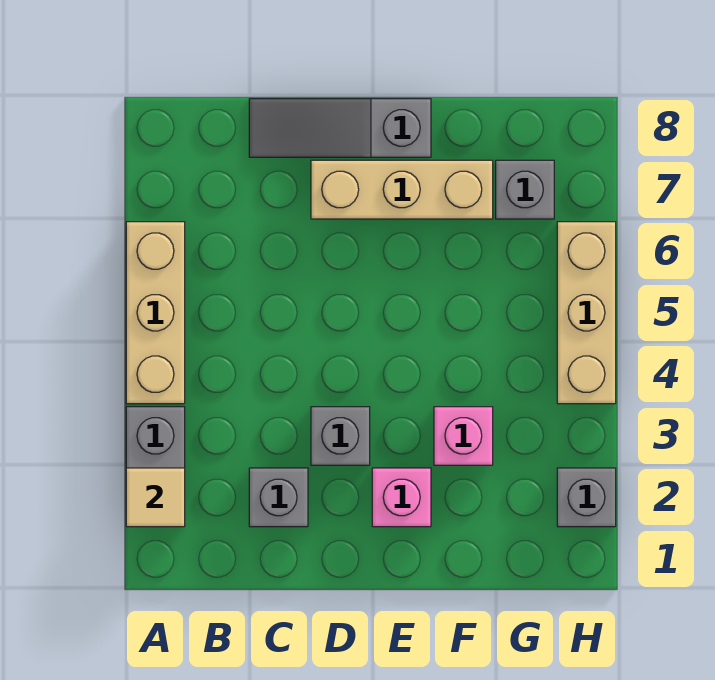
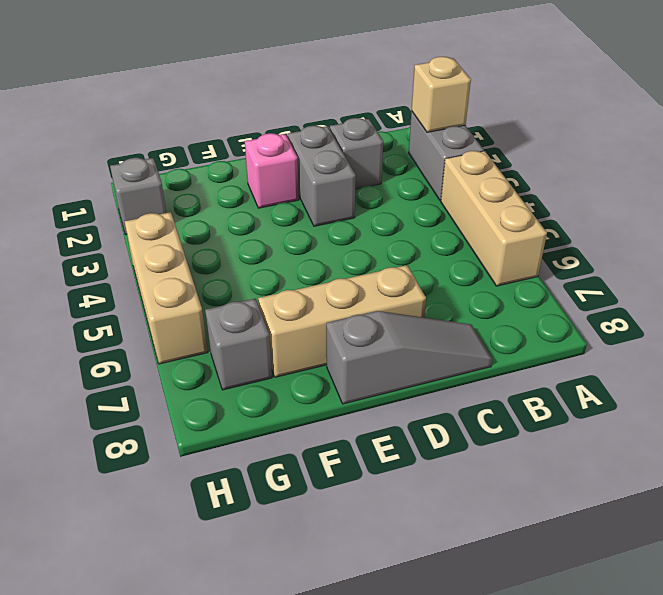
tan 1x1 tile [126,468,185,527] -> tan 1x1 brick [411,57,471,132]
grey 1x1 brick [311,407,370,465] -> grey 1x2 brick [288,126,356,226]
pink 1x1 brick [434,407,493,465] -> none

